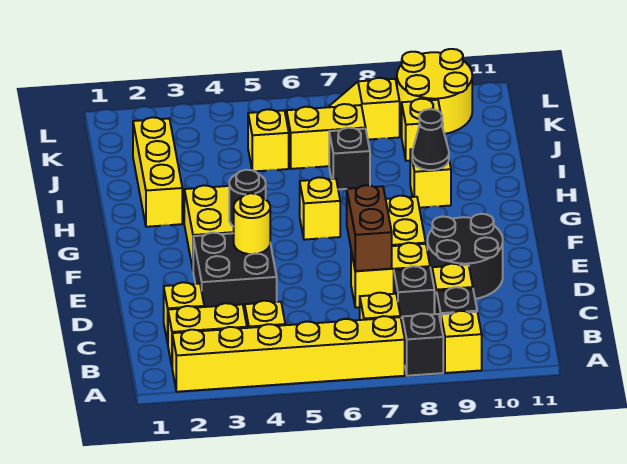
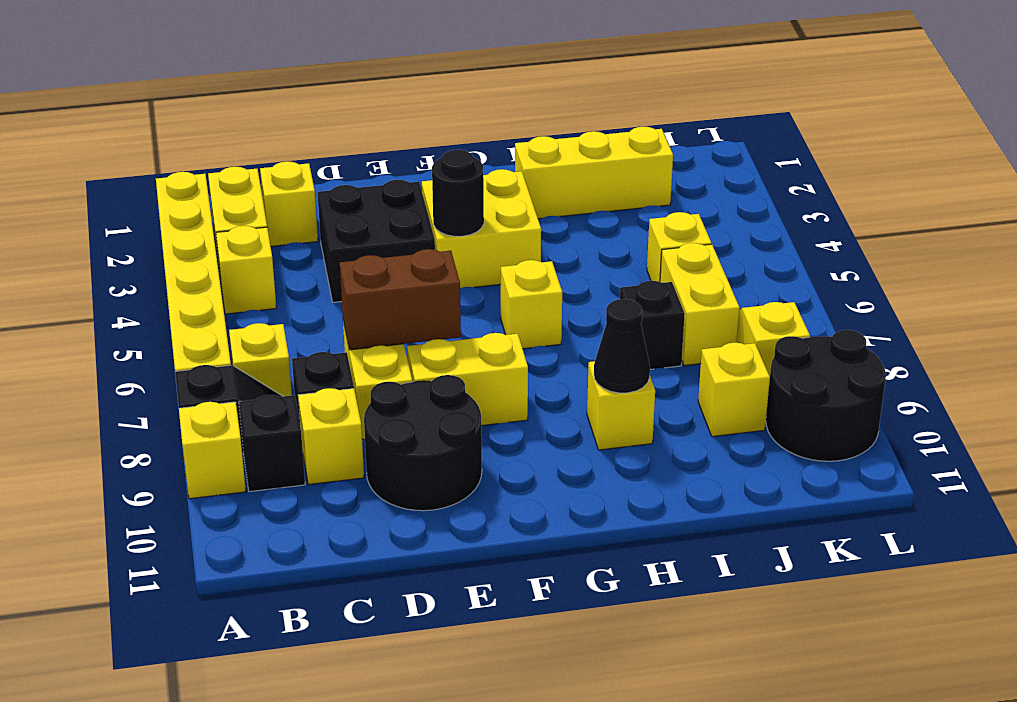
yellow 1x1 round brick [234,193,270,254] -> none
yellow 2x2 round brick [397,49,472,134] -> black 2x2 round brick [766,330,886,461]

